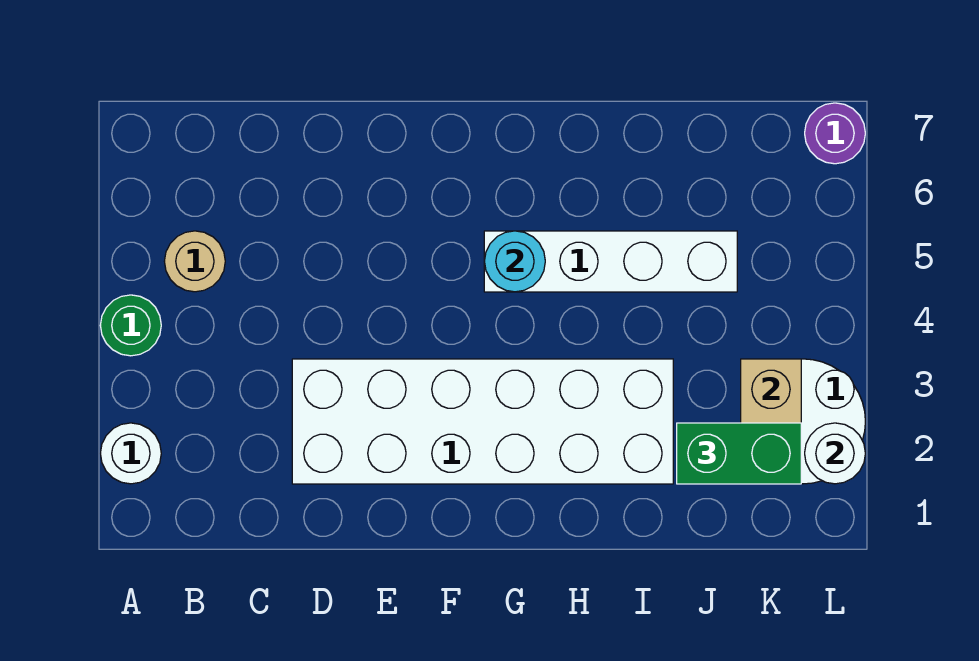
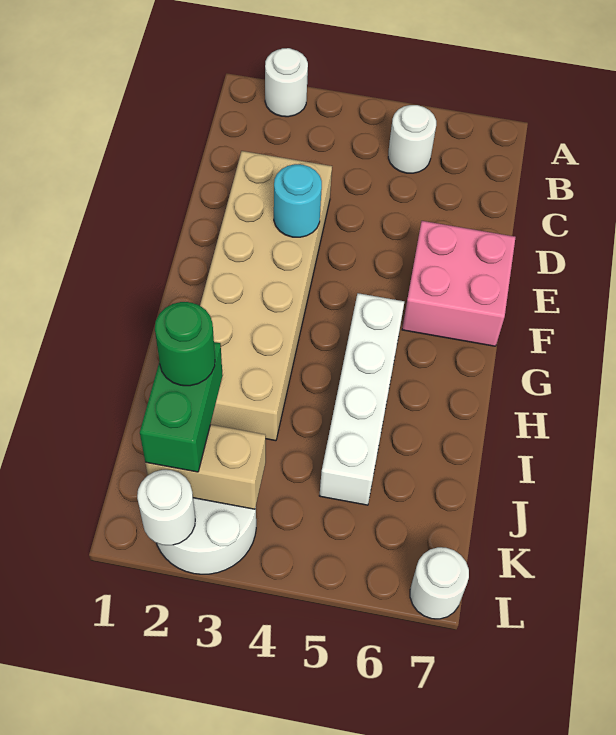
green 1x1 round brick [100,295,161,356] -> green 1x1 round brick moved to [155,302,215,386]
tan 1x1 round brick [164,231,225,292] -> white 1x1 round brick [388,105,436,173]
white 2x6 brick [292,359,673,484] -> tan 2x6 brick [200,151,332,441]
none -> pink 2x2 brick [402,221,516,346]
cyan 1x1 round brick [484,231,545,292] -> cyan 1x1 round brick moved to [274,164,322,237]
purple 1x1 round brick [805,103,865,164] -> white 1x1 round brick [410,547,469,619]

